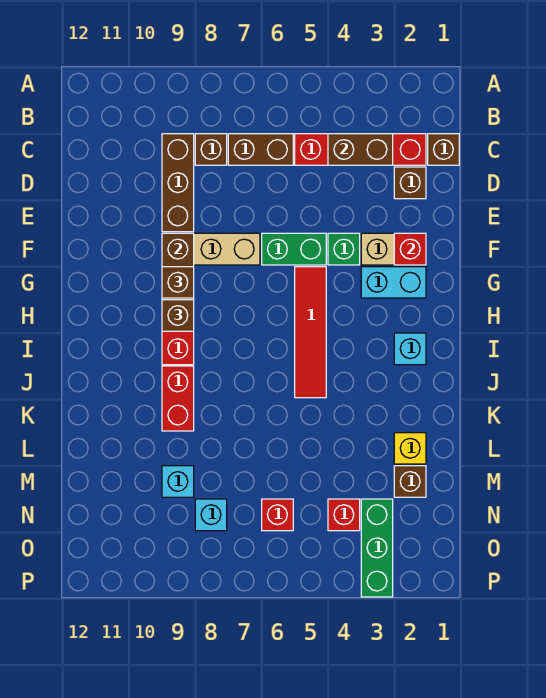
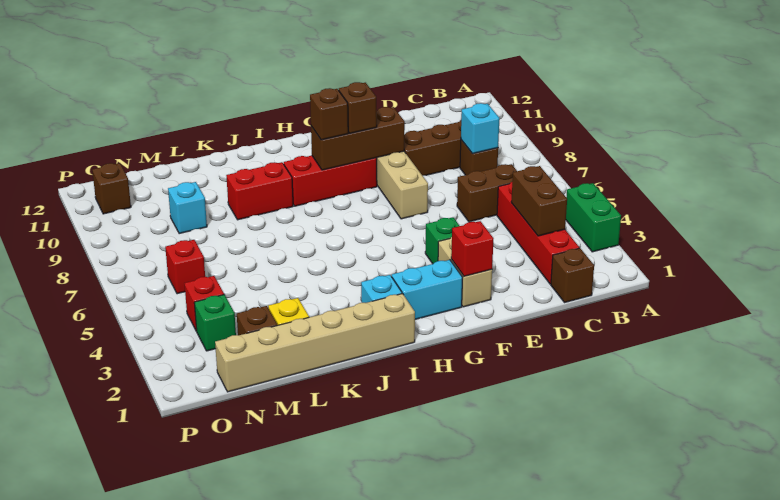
brown 1x2 brick [228,134,293,165] -> brown 1x2 brick turned to [457,164,517,222]
brown 1x1 brick [394,167,426,199] -> brown 1x1 brick moved to [92,163,131,214]
green 1x2 brick [262,233,326,265] -> green 1x2 brick moved to [566,183,621,252]
cyan 1x2 brick [361,267,426,298] -> cyan 1x2 brick turned to [392,260,463,319]
red 1x4 tile [295,267,326,398] -> none
none -> tan 1x6 brick [215,294,415,392]
green 1x3 brick [361,499,393,597] -> green 1x1 brick [194,295,236,351]
cyan 1x1 brick [195,499,227,531] -> cyan 1x1 brick moved to [461,103,499,154]

